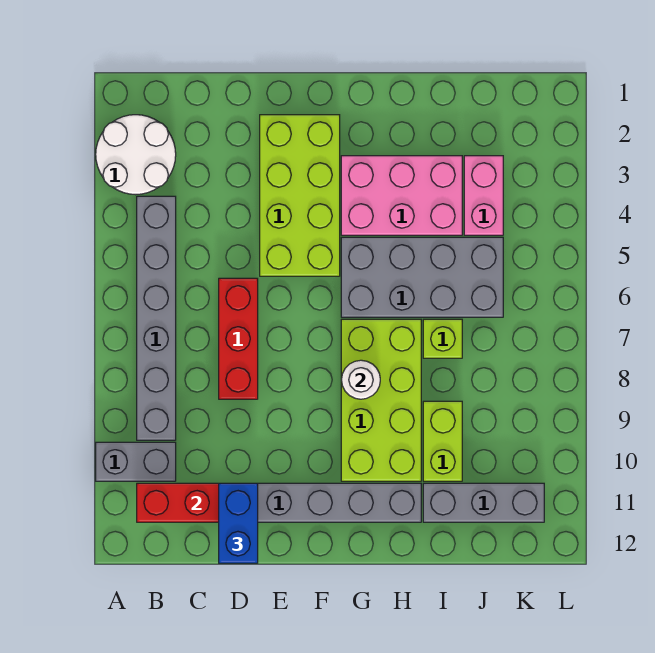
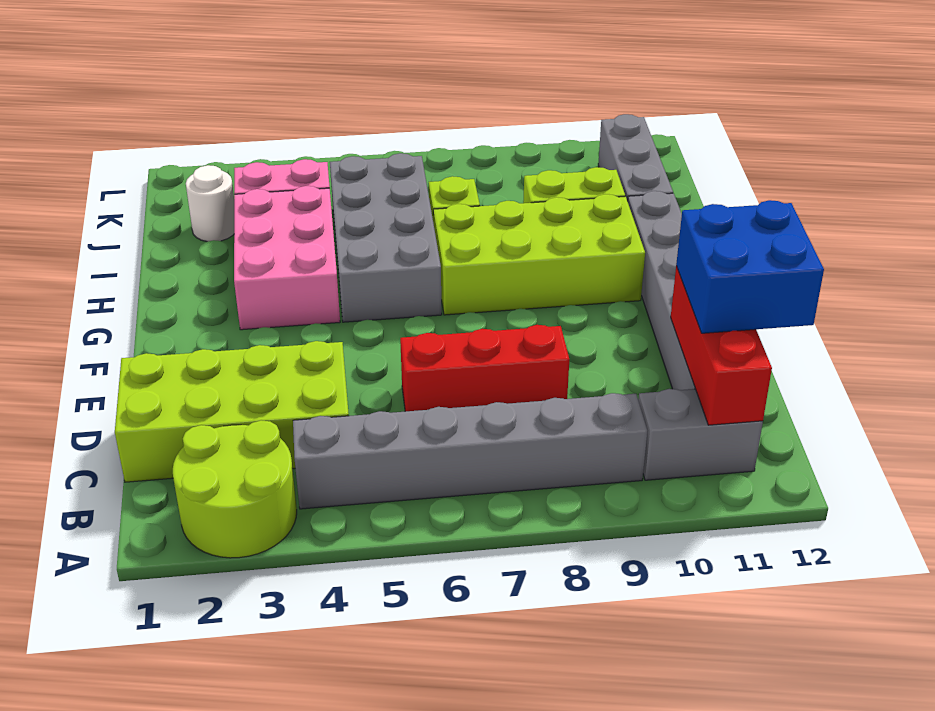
white 2x2 round brick [96,115,176,195] -> lime 2x2 round brick [173,420,297,558]
grey 1x2 brick [96,442,176,481] -> grey 1x2 brick turned to [638,389,763,480]
blue 1x2 brick [219,483,258,563] -> blue 2x2 brick [676,200,824,333]
lime 2x4 brick [260,115,340,276] -> lime 2x4 brick moved to [115,341,349,482]
white 1x1 round brick [341,360,380,399] -> white 1x1 round brick moved to [186,165,234,242]

